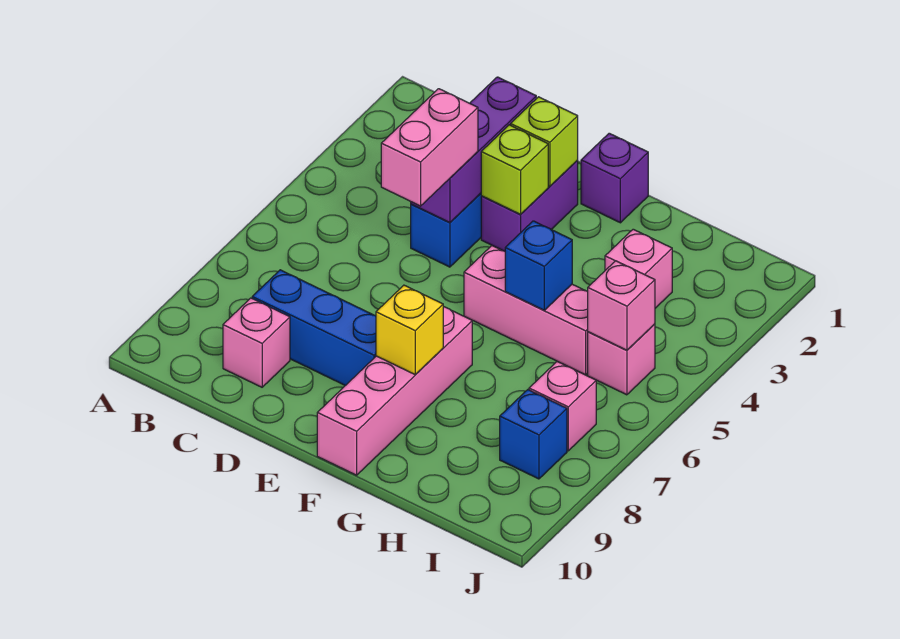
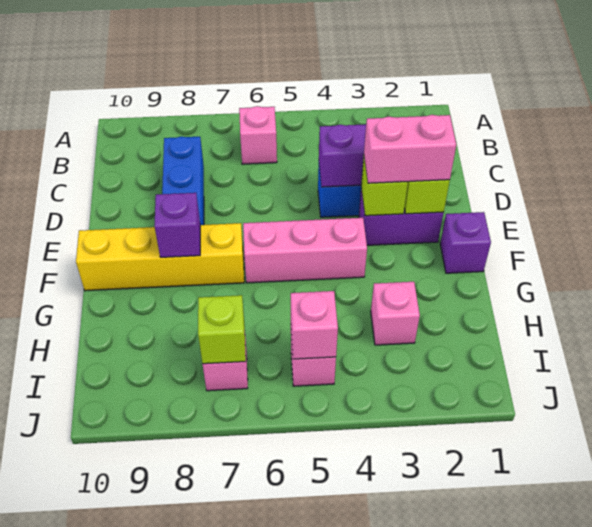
pink 1x1 brick [223,298,290,387] -> pink 1x1 brick moved to [239,106,277,164]
pink 1x2 brick [381,89,478,206] -> pink 1x2 brick moved to [364,115,456,183]
pink 1x3 brick [464,246,588,375] -> pink 1x3 brick turned to [243,218,367,283]
pink 1x4 brick [317,307,472,475] -> yellow 1x4 brick [76,223,244,291]
yellow 1x1 brick [376,285,443,375] -> purple 1x1 brick [154,193,200,257]
blue 1x1 brick [505,221,572,310] -> none
none -> lime 1x1 brick [198,295,246,364]
blue 1x1 brick [500,390,567,479] -> none

